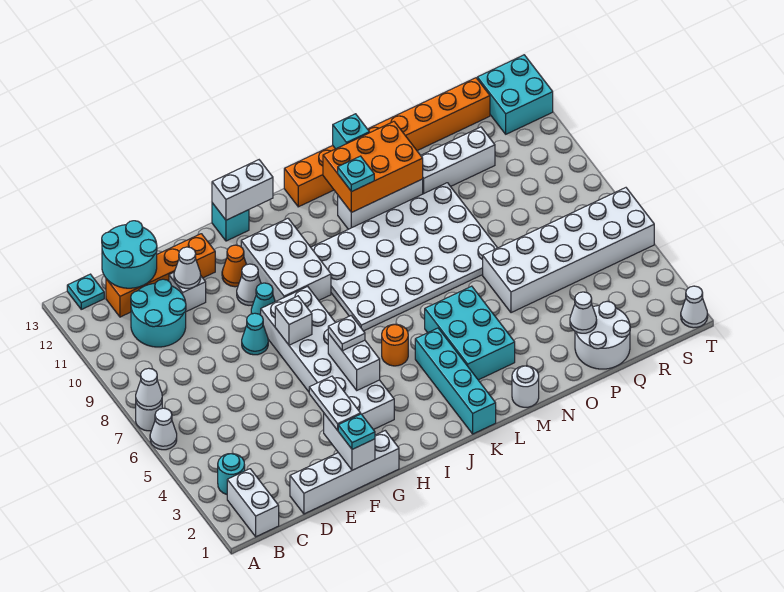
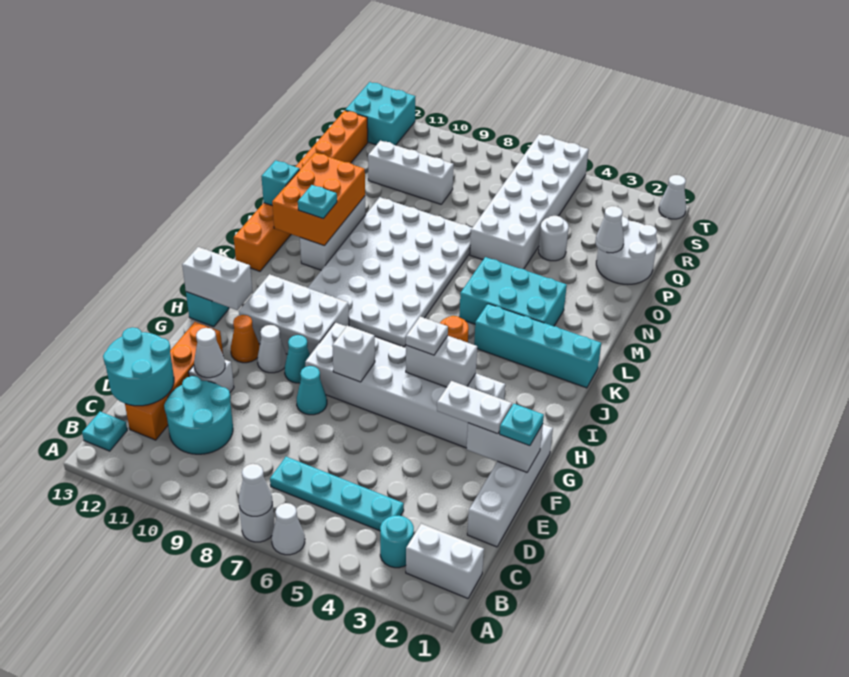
none -> cyan 1x4 plate [270,457,404,531]
white 1x2 brick [212,160,273,220] -> white 1x2 brick turned to [182,247,253,310]
white 1x1 round brick [512,366,539,407] -> white 1x1 round brick moved to [539,216,569,261]
white 1x3 brick [421,127,495,194] -> white 1x3 brick turned to [368,141,454,204]

